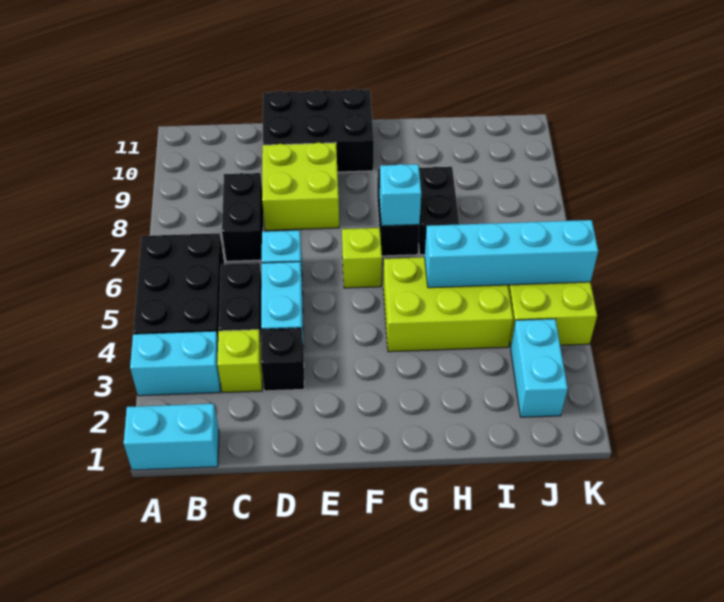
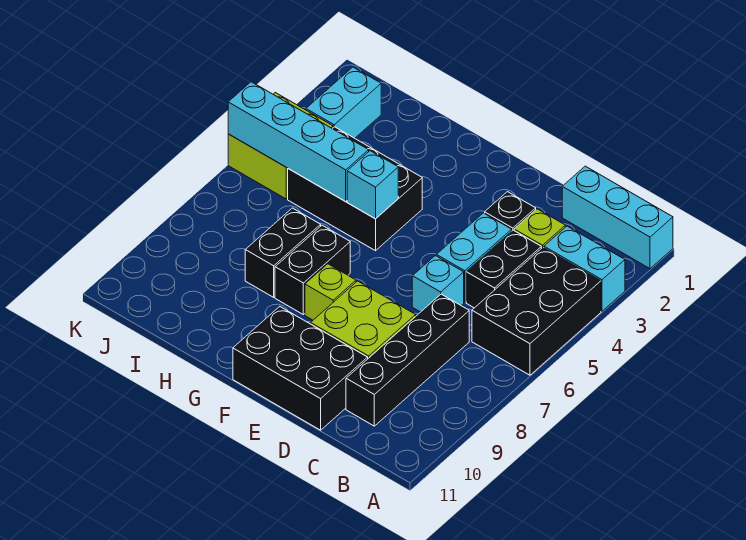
cyan 1x2 brick [124,404,219,470] -> cyan 1x3 brick [562,166,673,269]
black 1x2 brick [222,173,263,261] -> black 1x4 brick [346,294,469,426]
lime 1x1 brick [342,228,382,288] -> lime 1x1 brick moved to [305,264,356,320]
lime 2x3 brick [383,257,513,352] -> black 2x3 brick [288,127,422,251]
cyan 1x1 brick [380,164,421,226] -> cyan 1x1 brick moved to [347,151,398,219]

